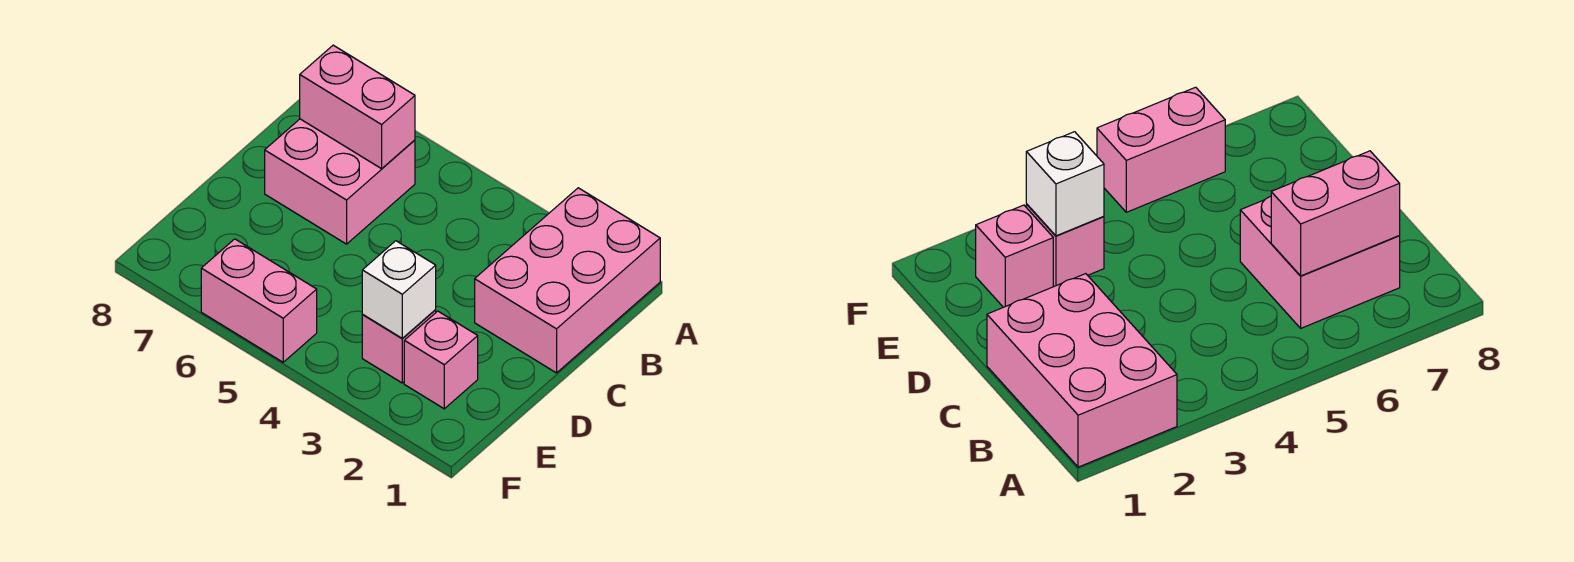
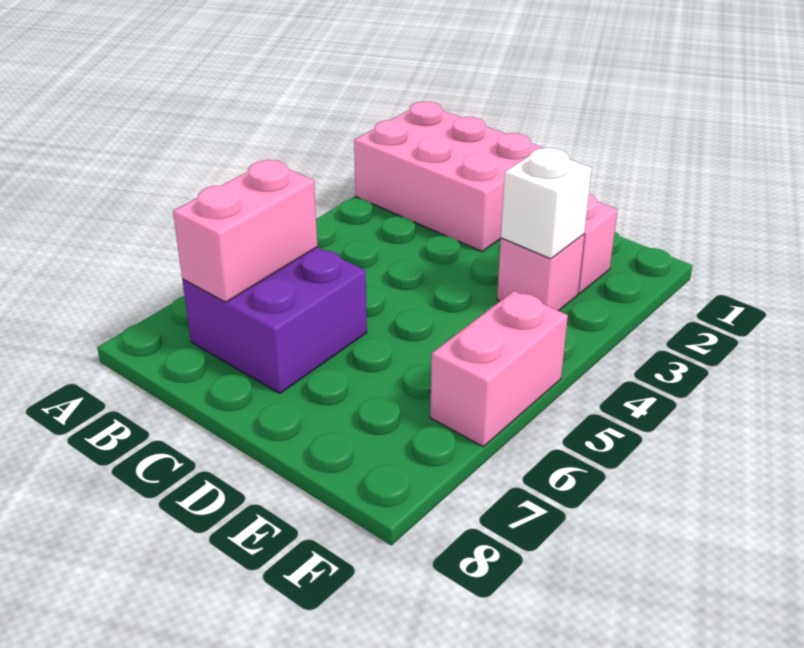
pink 2x2 brick [265,119,415,244] -> purple 2x2 brick [182,247,367,393]

